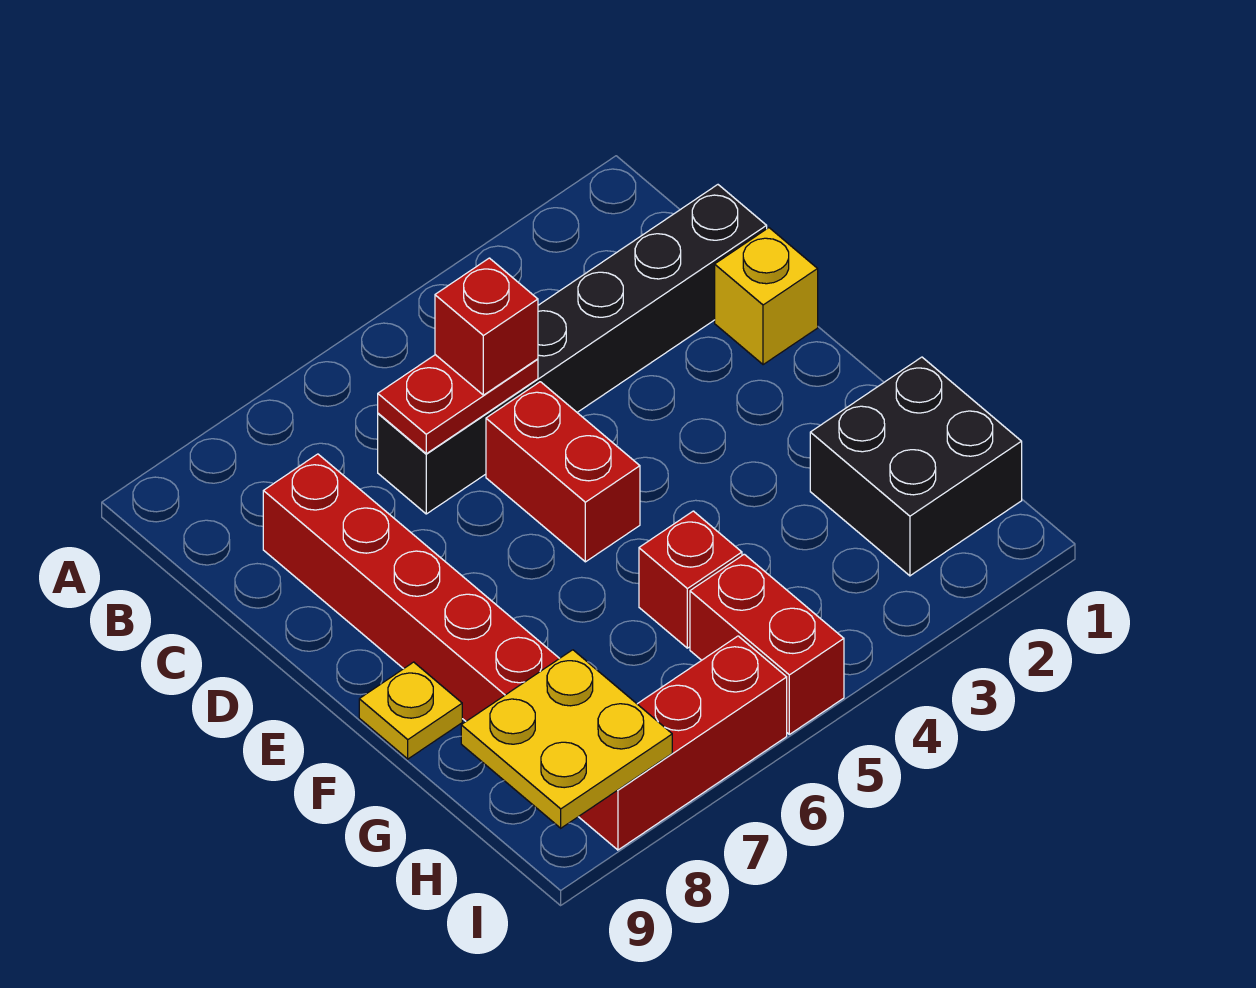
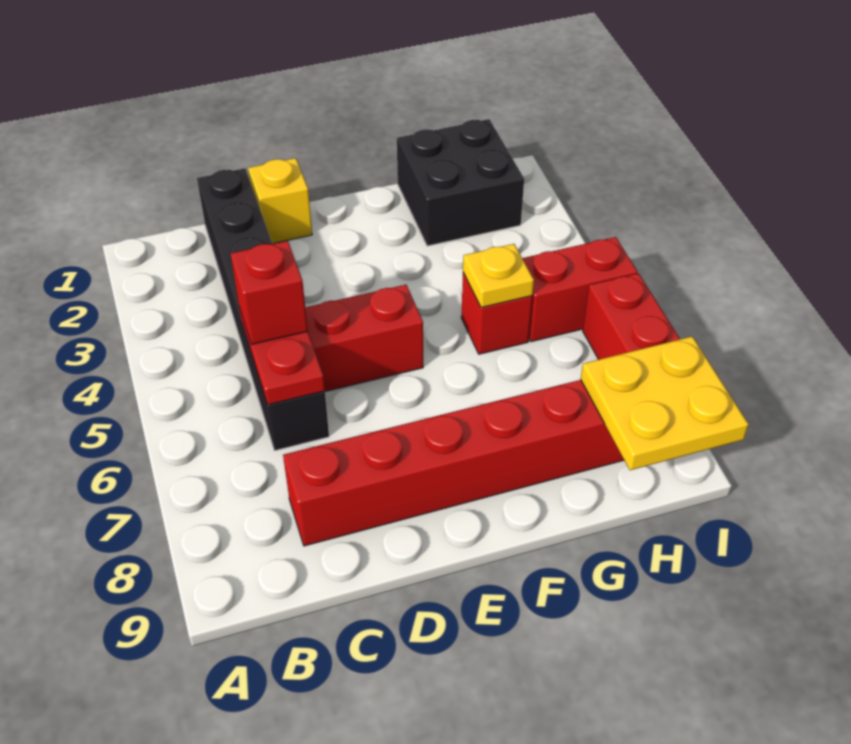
yellow 1x1 plate [359,662,462,759] -> yellow 1x1 plate moved to [463,244,534,308]

